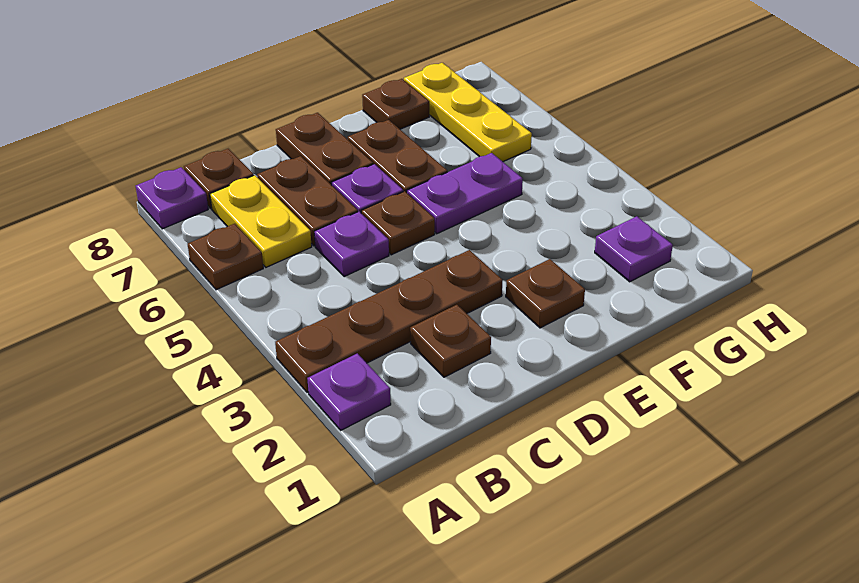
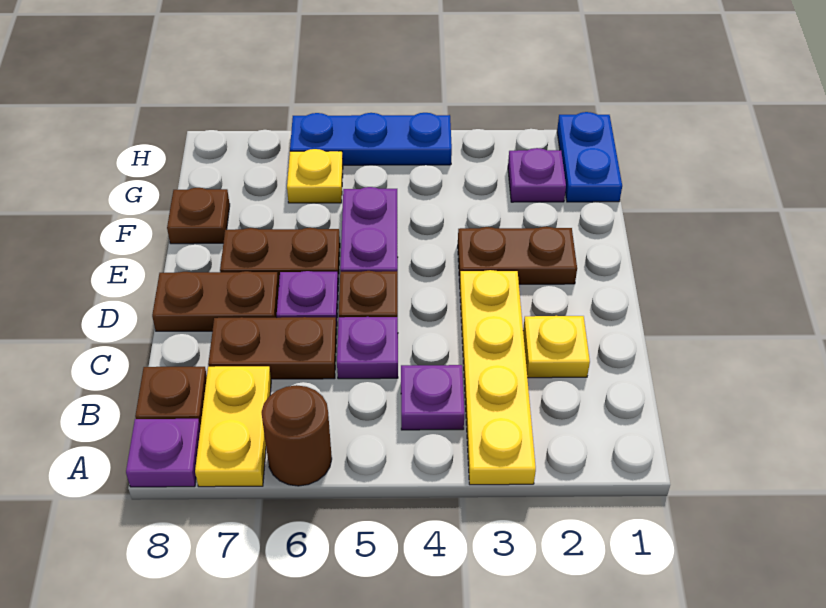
purple 1x1 plate [307,354,391,430] -> purple 1x1 plate moved to [401,365,464,430]
brown 1x4 plate [275,250,503,393] -> yellow 1x4 plate [460,270,536,485]
brown 1x1 plate [188,224,263,290] -> brown 1x1 round brick [262,385,332,486]
yellow 1x2 plate [210,175,312,267] -> yellow 1x2 plate turned to [195,366,271,487]
brown 1x1 plate [410,305,491,377] -> yellow 1x1 plate [523,316,590,378]
brown 1x1 plate [506,259,585,328] -> brown 1x2 plate [458,227,577,284]
none -> blue 1x2 plate [557,112,622,202]
yellow 1x3 plate [404,63,532,162] -> yellow 1x1 plate [287,149,343,203]
none -> blue 1x3 plate [290,113,452,165]

